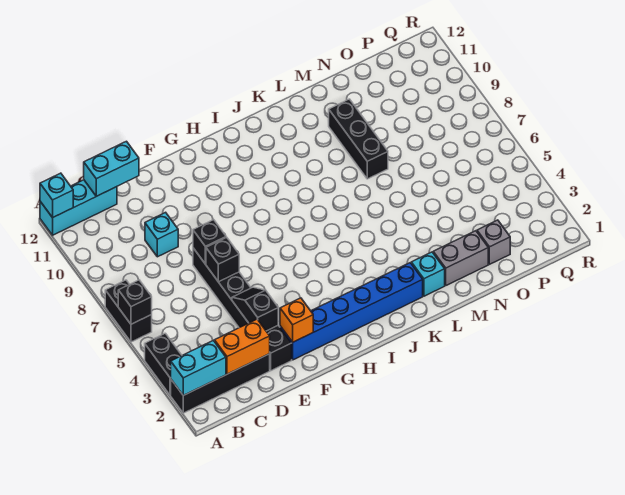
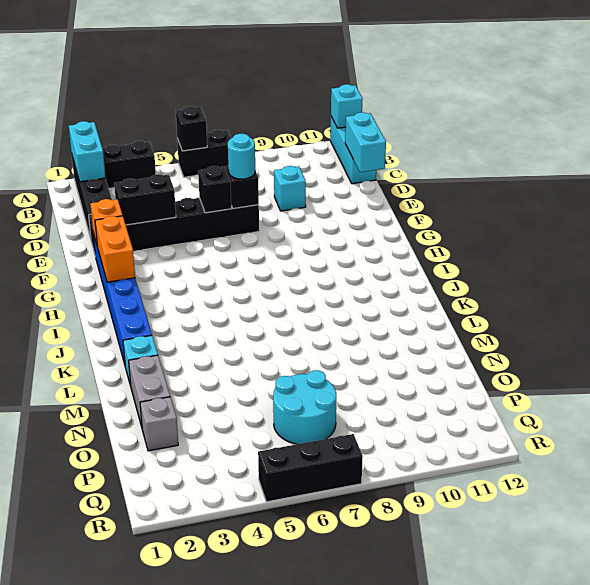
orange 1x2 brick [215,319,270,374] -> orange 1x2 brick moved to [95,216,135,282]
black 1x2 slope [232,287,278,331] -> black 1x2 brick [114,174,176,225]
none -> cyan 1x1 round brick [228,134,255,179]
black 1x3 brick [329,99,388,179] -> black 1x3 brick moved to [258,434,363,502]
none -> cyan 2x2 round brick [273,370,336,444]

